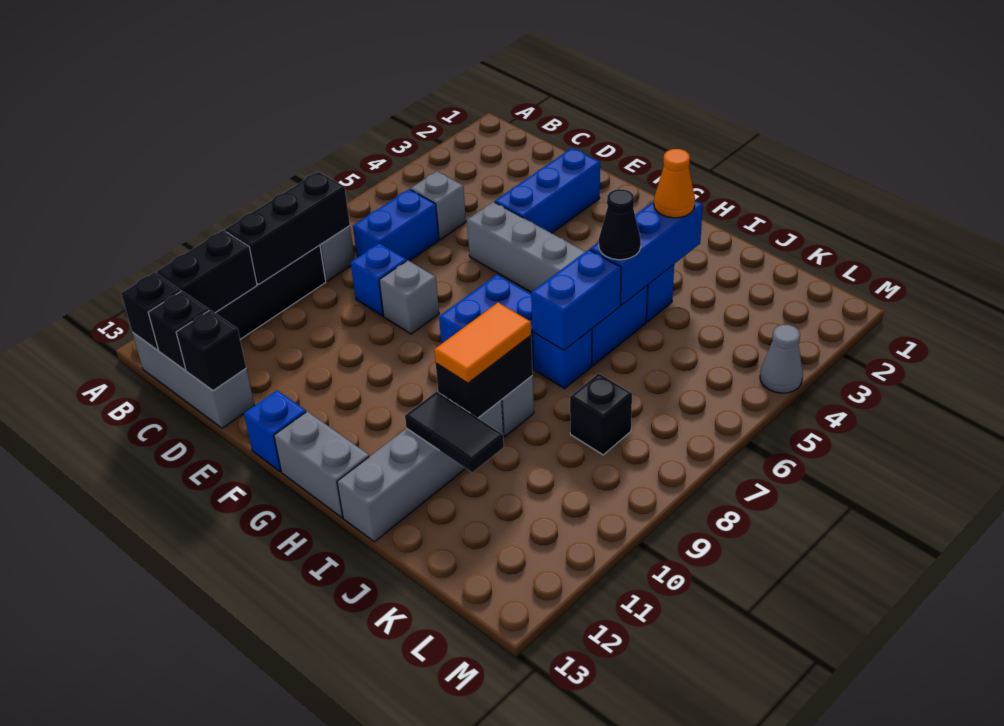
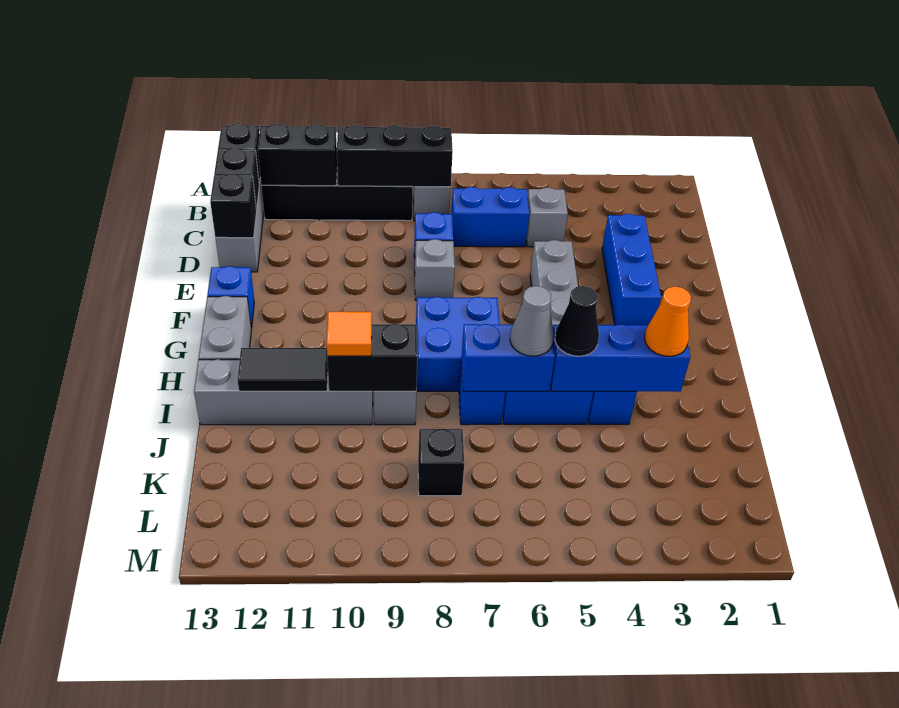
blue 1x3 brick [495,148,600,233] -> blue 1x3 brick turned to [602,214,661,325]
orange 1x2 tile [434,303,531,383] -> orange 1x1 tile [327,312,372,356]
black 1x2 tile [405,391,504,472] -> black 1x2 tile turned to [238,348,328,391]
grey 1x1 cone [760,325,803,393] -> grey 1x1 cone moved to [510,286,554,356]

